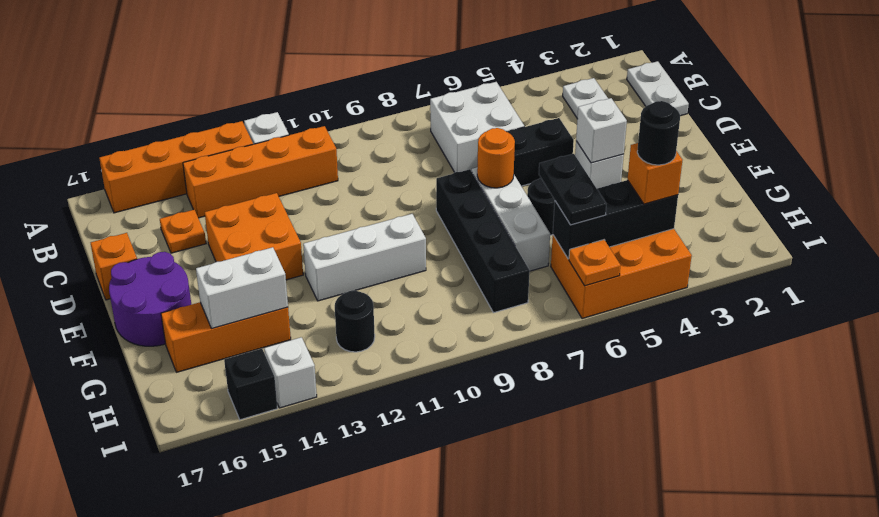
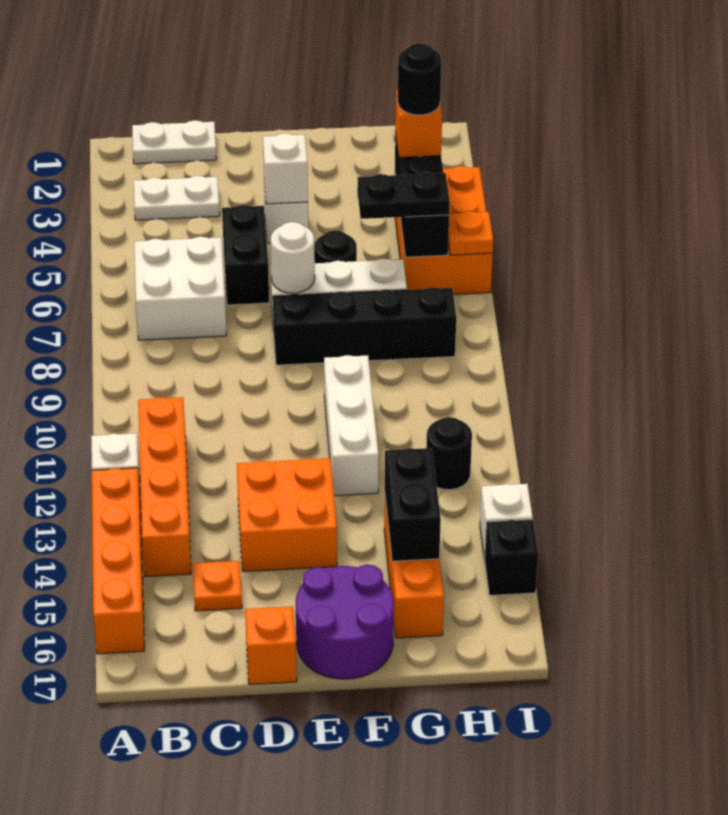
orange 1x1 round brick [477,128,515,188] -> white 1x1 round brick [271,222,315,293]
white 1x2 brick [196,247,288,328] -> black 1x2 brick [385,448,441,561]

